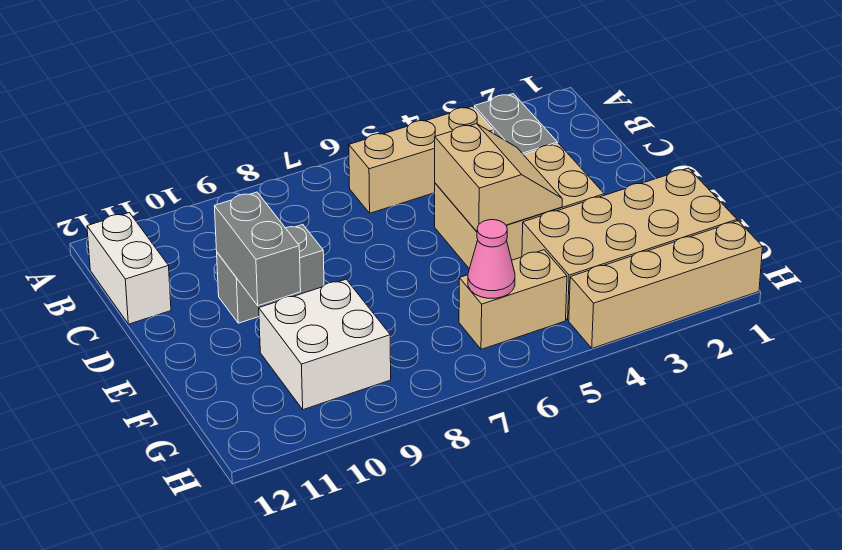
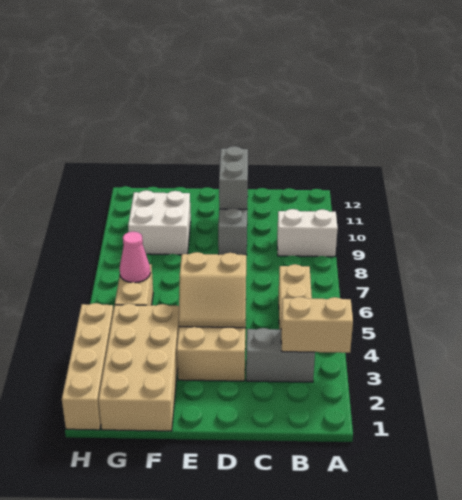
none -> tan 1x2 brick [281,297,353,353]
white 1x2 brick [87,213,171,324] -> white 1x2 brick moved to [277,209,338,257]
grey 1x2 brick [214,192,301,306] -> grey 1x2 brick turned to [219,146,248,209]

